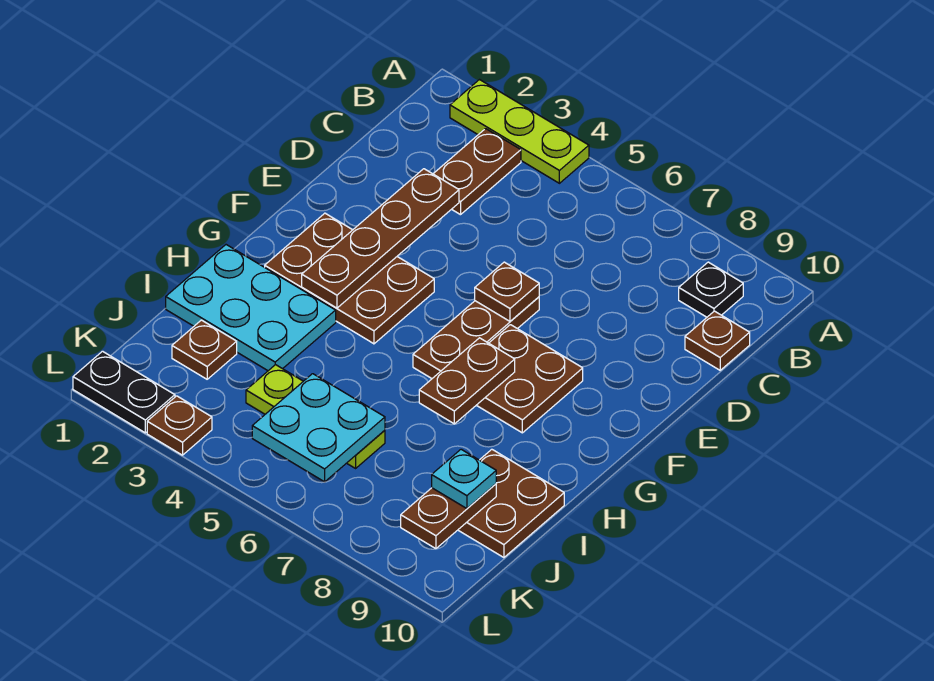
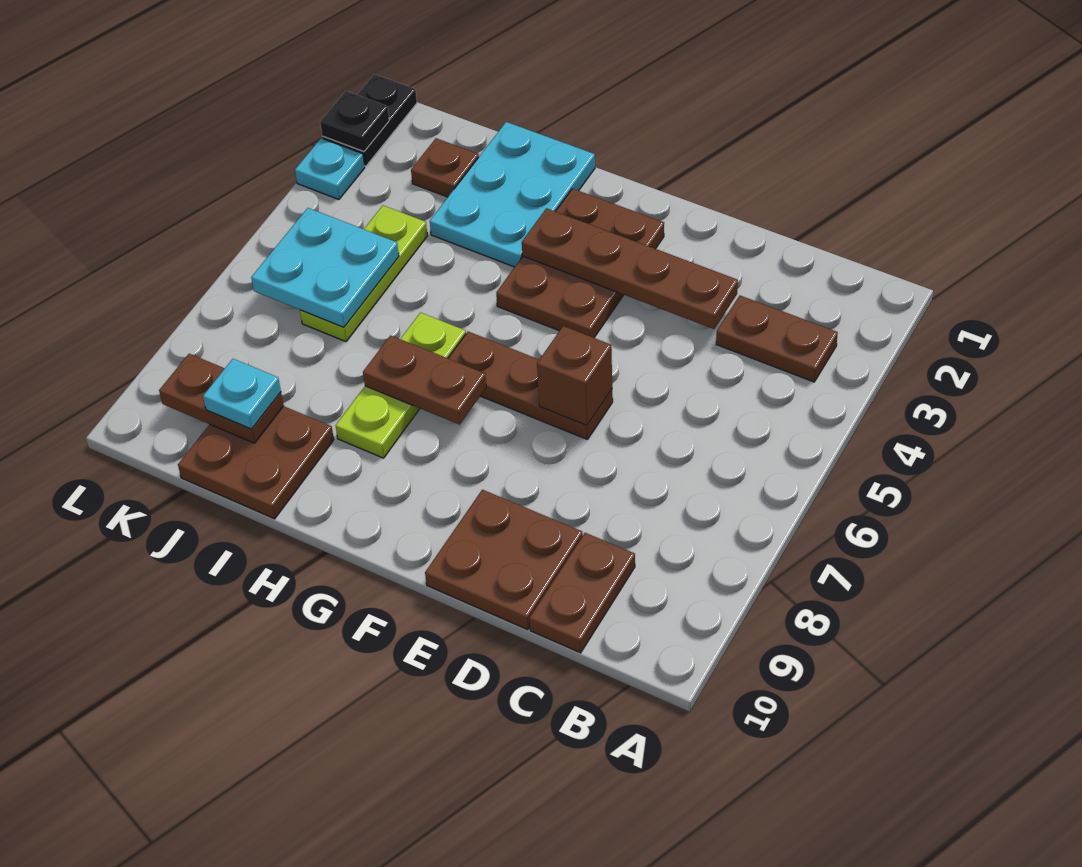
lime 1x3 plate [450,80,589,183] -> lime 1x3 plate moved to [336,313,466,458]
black 1x1 plate [679,262,743,317] -> black 1x1 plate moved to [320,91,389,151]
brown 1x1 plate [685,311,750,370] -> brown 1x2 plate [529,533,635,653]
brown 1x1 plate [475,262,539,321] -> brown 1x1 brick [537,326,612,426]
brown 2x2 plate [477,325,583,433] -> brown 2x2 plate moved to [425,490,583,629]
brown 1x1 plate [147,396,212,455] -> cyan 1x1 plate [295,138,365,199]

